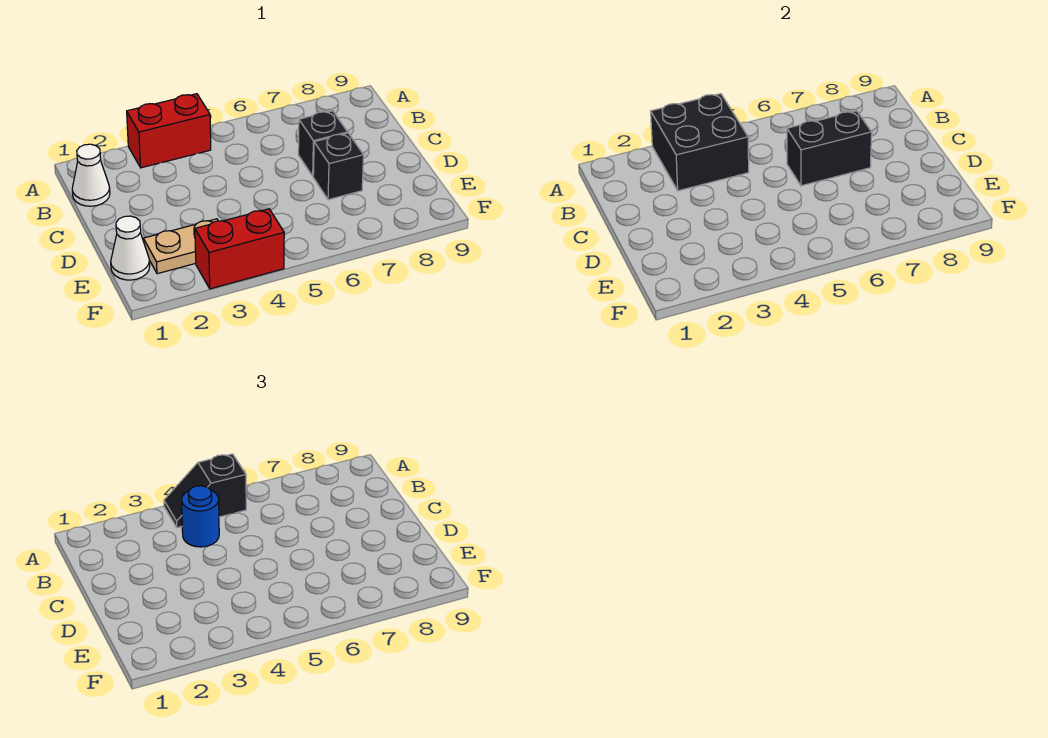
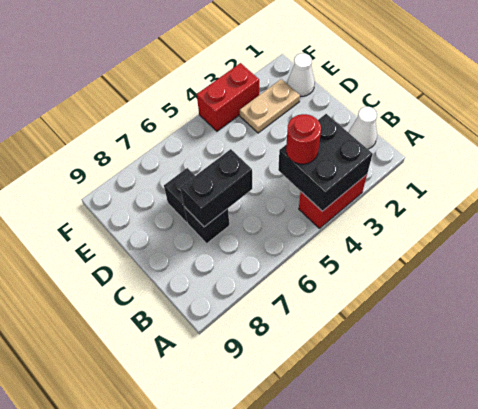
black 1x2 slope [164,454,246,528] -> none
blue 1x1 round brick [182,486,219,547] -> red 1x1 round brick [286,114,321,164]

